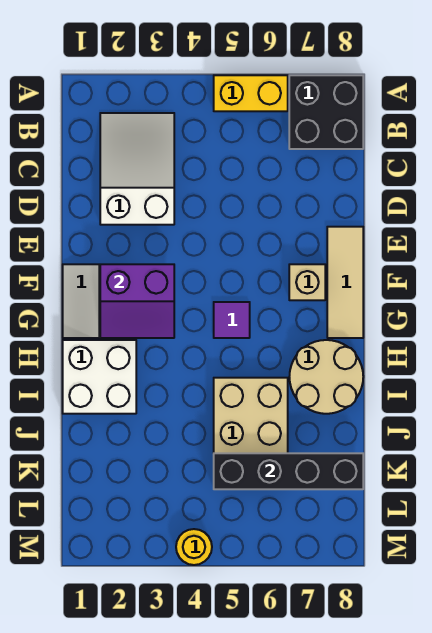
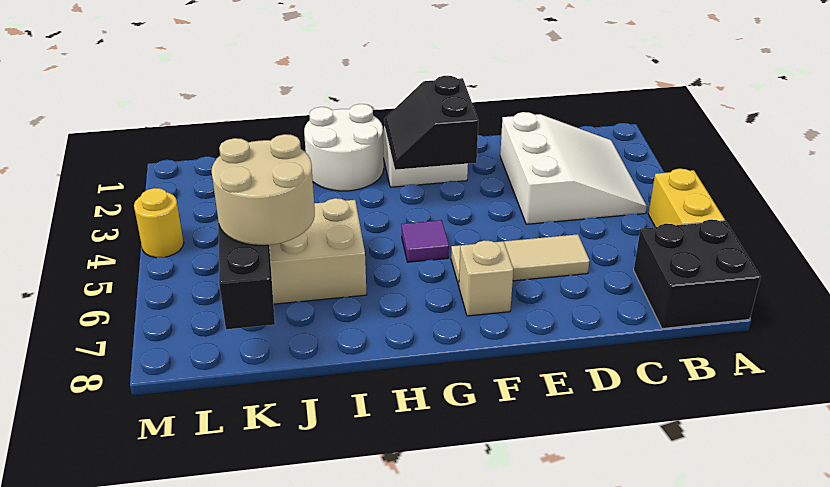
white 2x3 slope [100,113,174,225] -> white 3x3 slope [500,112,647,224]
tan 1x3 tile [327,227,363,338] -> tan 1x3 tile moved to [451,234,590,286]
purple 2x2 slope [100,264,174,338] -> black 2x2 slope [384,76,478,170]
white 2x2 brick [63,340,136,414] -> white 2x2 round brick [304,104,384,191]
tan 2x2 round brick [289,340,363,414] -> tan 2x2 round brick moved to [212,134,315,245]

